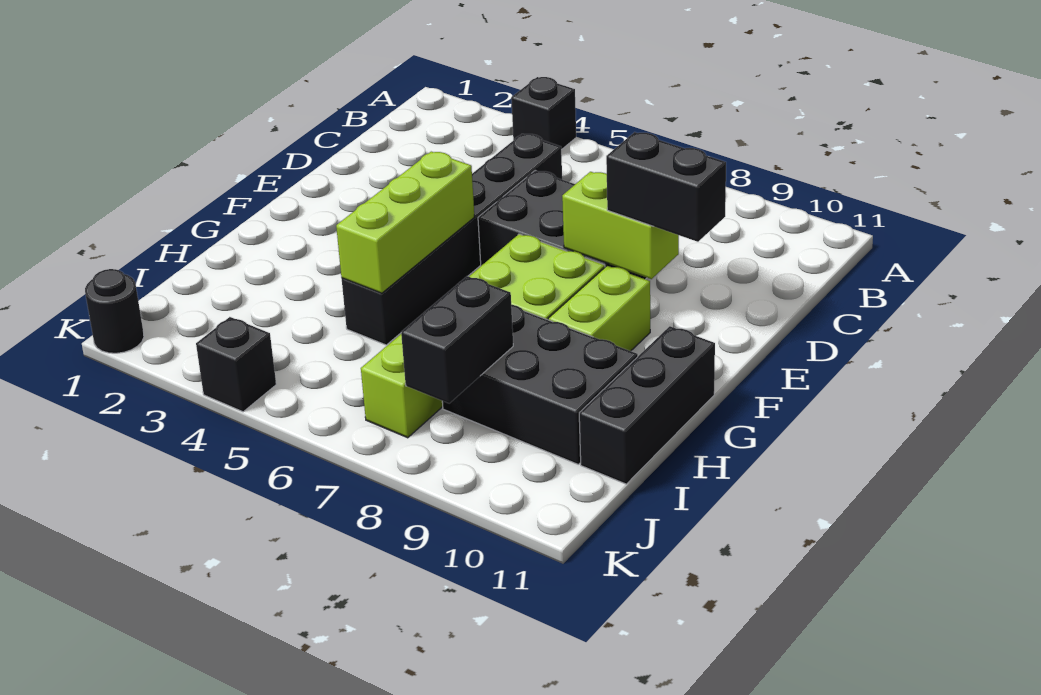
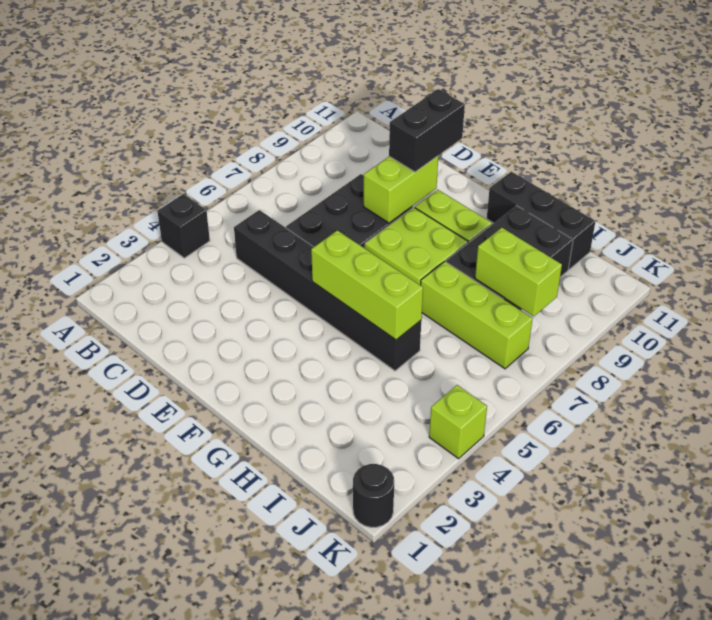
black 1x2 brick [401,276,513,403] -> lime 1x2 brick [475,228,562,316]
black 1x1 brick [196,317,276,412] -> lime 1x1 brick [429,385,487,459]

